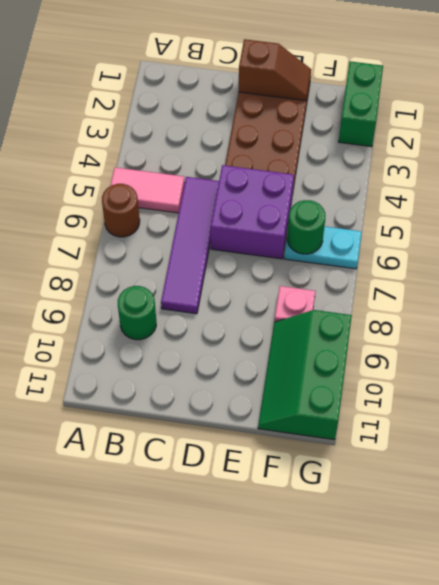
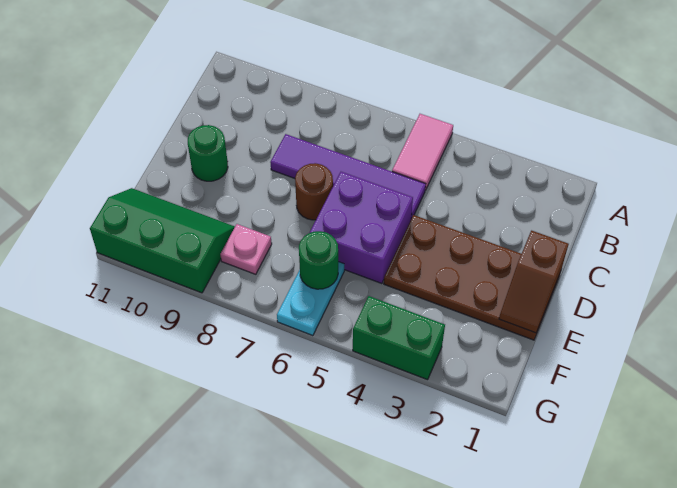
brown 1x1 round brick [102,184,140,237] -> brown 1x1 round brick moved to [295,163,333,220]
green 1x1 round brick [118,286,156,340] -> green 1x1 round brick moved to [188,125,228,181]
green 1x2 brick [339,61,383,147] -> green 1x2 brick moved to [353,296,445,380]

